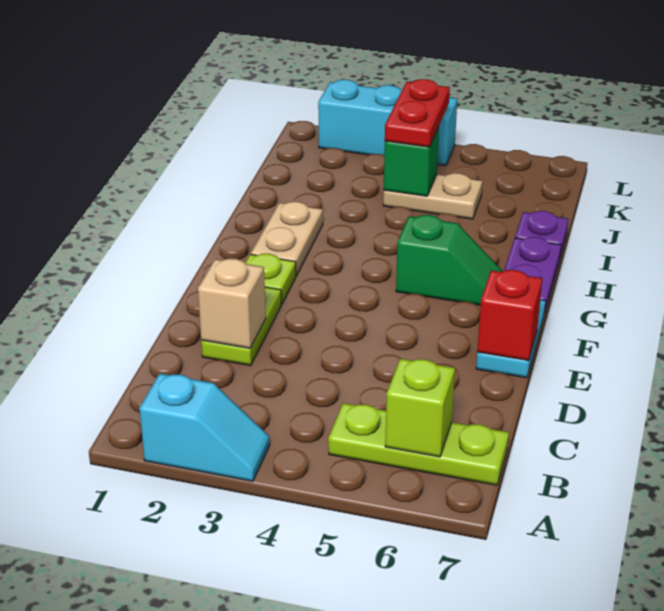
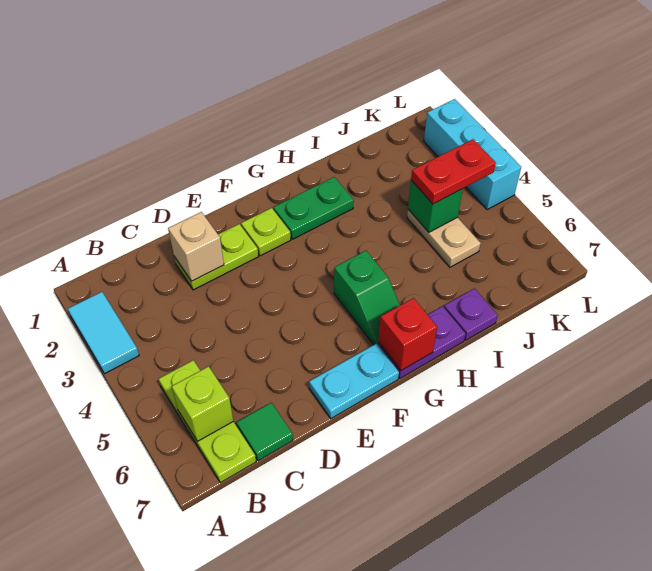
cyan 1x2 slope [139,374,270,481] -> cyan 1x2 tile [68,292,139,374]
none -> green 1x1 tile [236,403,293,461]
red 1x1 brick [477,270,542,361] -> red 1x1 brick moved to [378,298,437,371]
tan 1x2 plate [251,202,323,276] -> green 1x2 plate [273,177,354,239]

